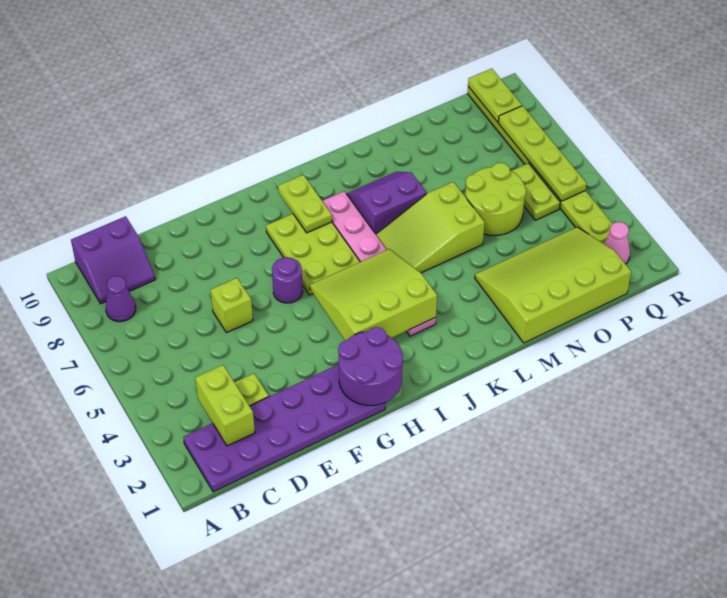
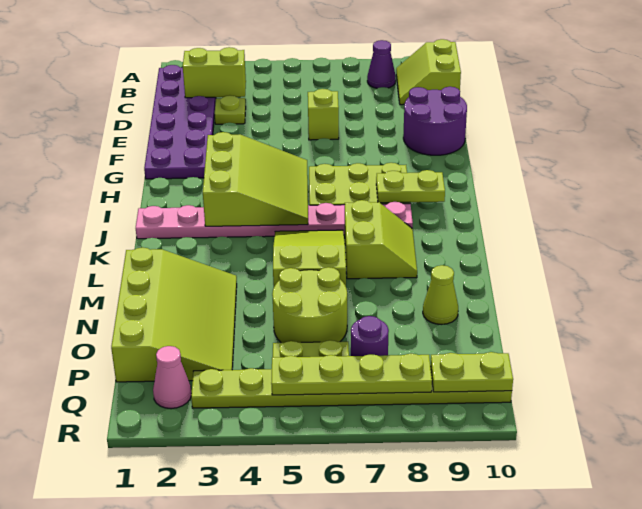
purple 2x2 slope [71,216,155,304] -> lime 2x2 slope [396,39,461,105]
purple 2x2 round brick [338,327,403,406] -> purple 2x2 round brick moved to [403,87,467,155]
purple 1x1 round brick [272,257,303,303] -> purple 1x1 round brick moved to [351,316,389,356]
pink 1x6 plate [323,191,436,336] -> pink 1x8 plate [136,202,413,239]
purple 2x2 slope [347,172,427,234] -> lime 2x2 slope [345,200,417,279]
none -> lime 1x1 cone [423,265,458,325]

